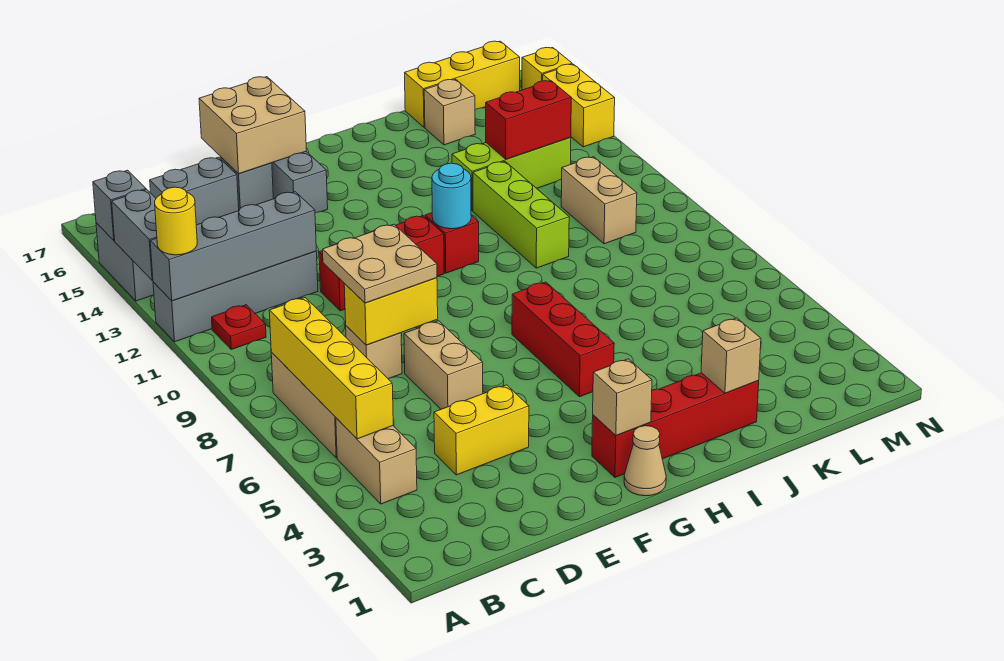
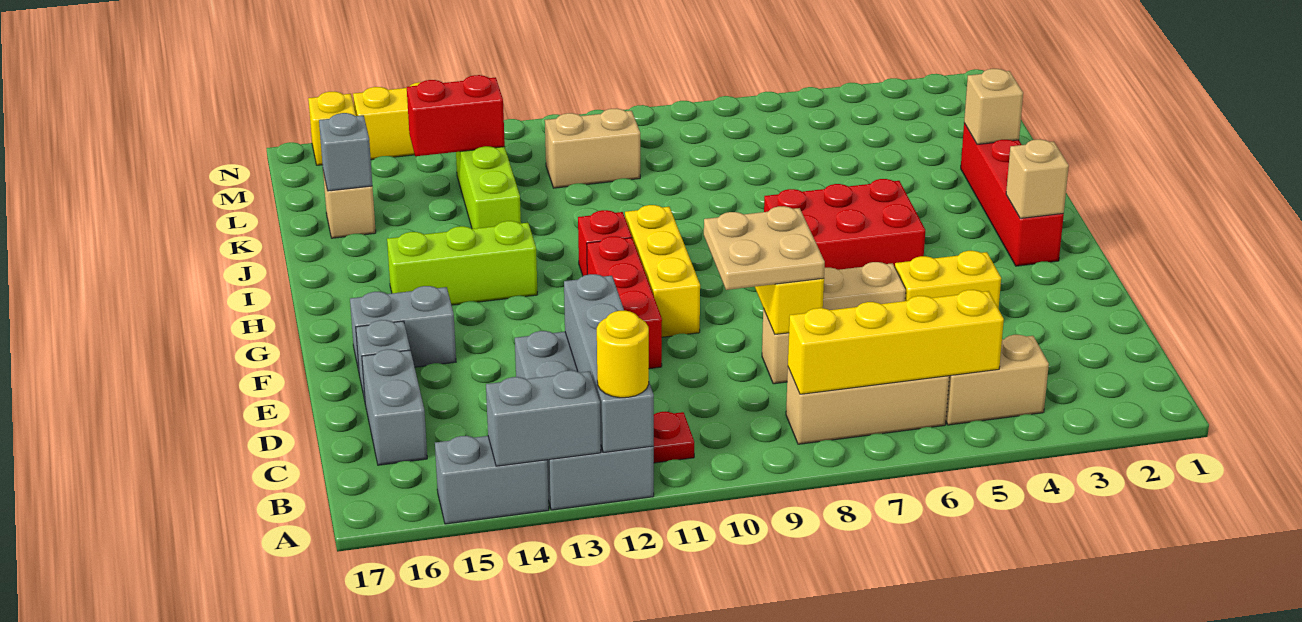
grey 1x4 brick [153,251,318,342] -> grey 2x4 brick [515,331,654,510]
grey 1x1 brick [93,170,146,241] -> grey 1x1 brick moved to [319,113,372,191]
yellow 1x2 brick [434,385,529,475] -> yellow 1x2 brick turned to [895,251,1001,309]
tan 2x2 brick [199,77,306,174] -> none
tan 1x1 cone [624,426,666,496] -> none
red 1x3 brick [512,282,614,397] -> red 2x3 brick [764,179,925,270]
cyan 1x1 round brick [432,163,471,229] -> none
lime 1x3 brick [473,162,569,268] -> lime 1x3 brick moved to [387,221,537,305]
red 1x2 brick [486,81,571,159] -> red 1x2 brick turned to [407,75,505,156]
yellow 1x3 brick [405,41,520,127] -> yellow 1x3 brick moved to [625,205,700,337]

